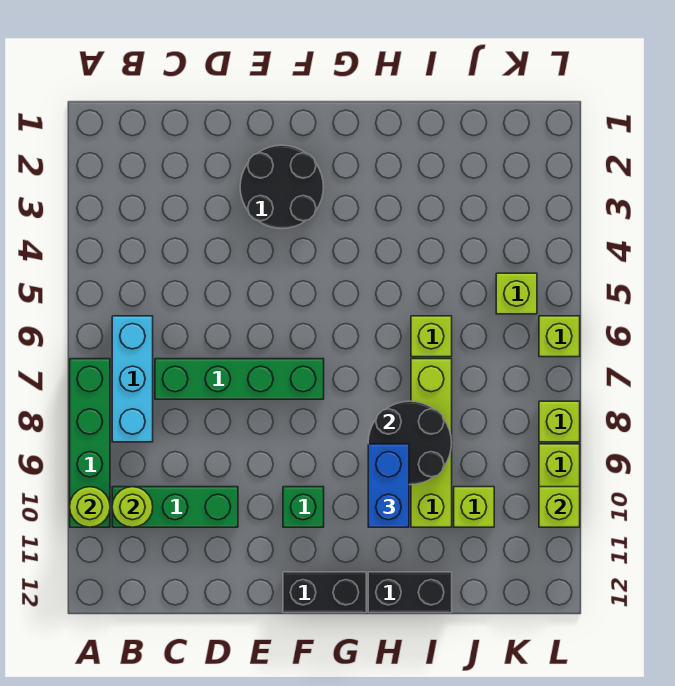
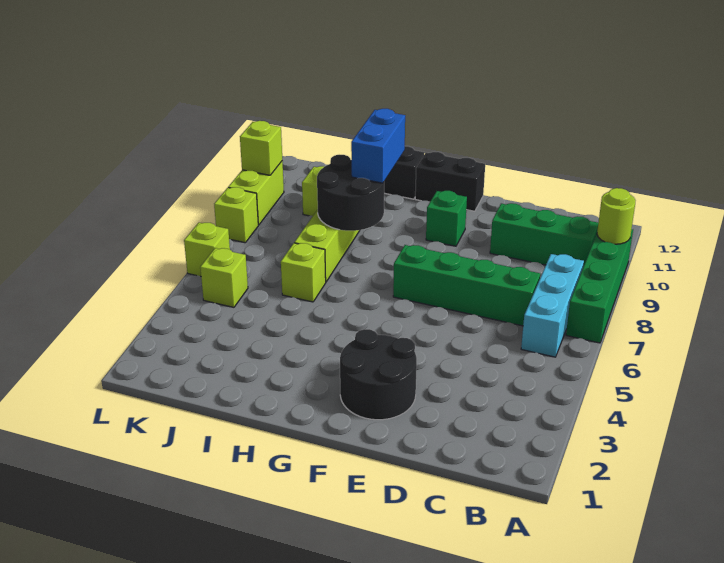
lime 1x1 round brick [112,487,153,527] -> none

